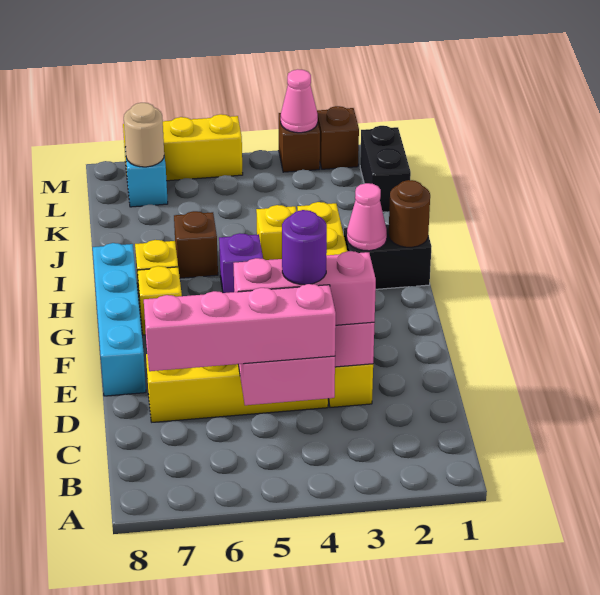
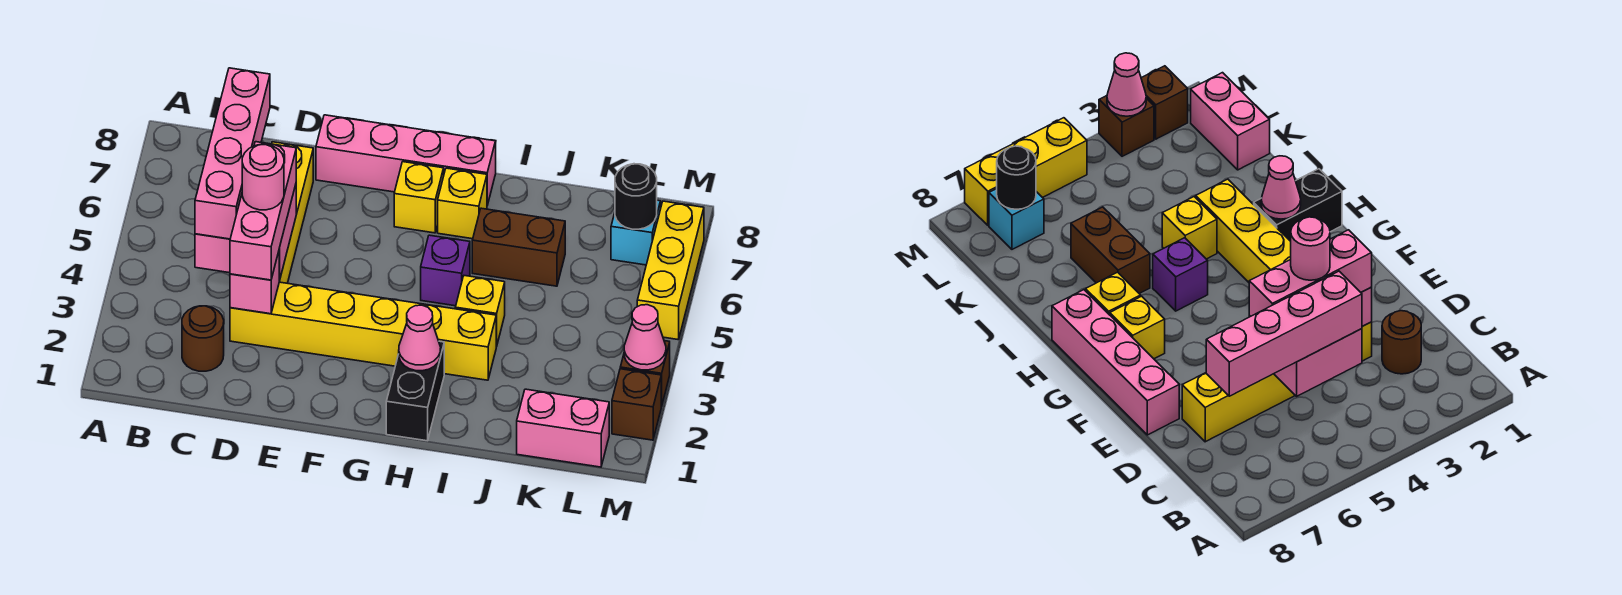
purple 1x1 round brick [282,210,327,285] -> pink 1x1 round brick [242,144,284,210]
cyan 1x4 brick [93,243,146,396] -> pink 1x4 brick [316,115,496,205]
brown 1x1 round brick [389,180,430,247] -> brown 1x1 round brick moved to [182,306,224,371]
brown 1x1 brick [174,211,218,278] -> brown 1x2 brick [472,208,565,286]
black 1x2 brick [360,126,411,212] -> pink 1x2 brick [517,389,609,467]
tan 1x1 round brick [124,103,164,167] -> black 1x1 round brick [615,164,657,229]

